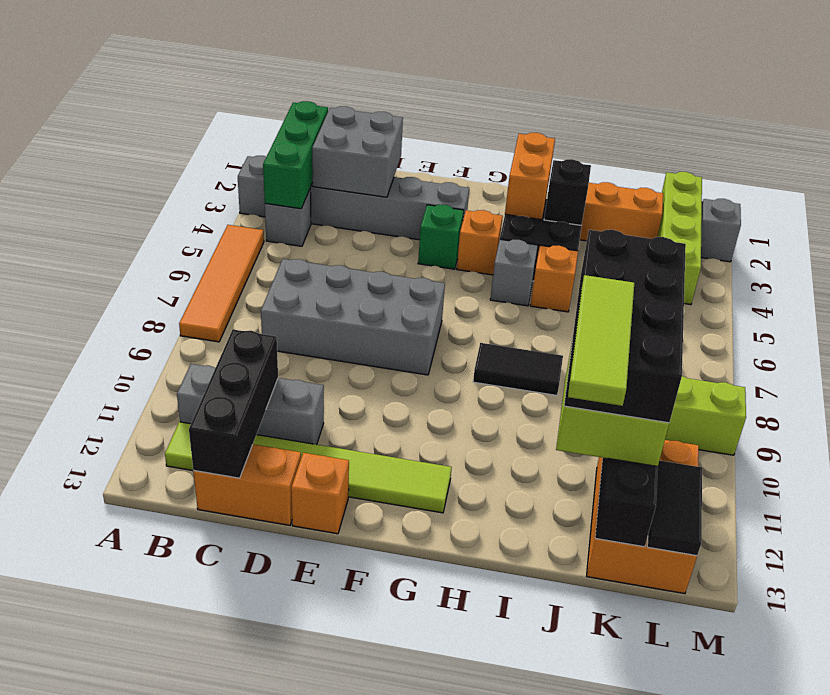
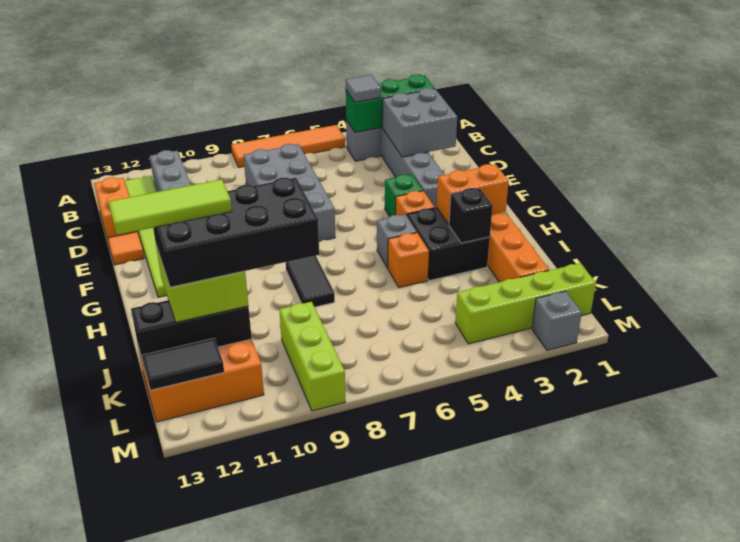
none -> grey 1x1 tile [346,75,381,102]
black 1x3 brick [189,330,278,478] -> none
orange 1x1 brick [291,453,349,534] -> orange 1x1 tile [108,232,144,265]

